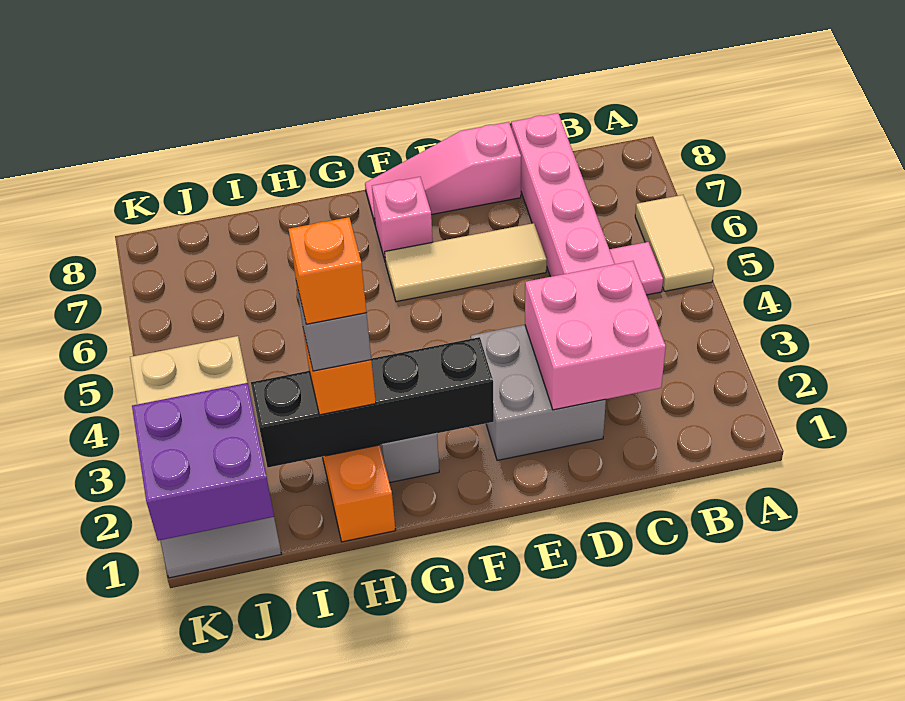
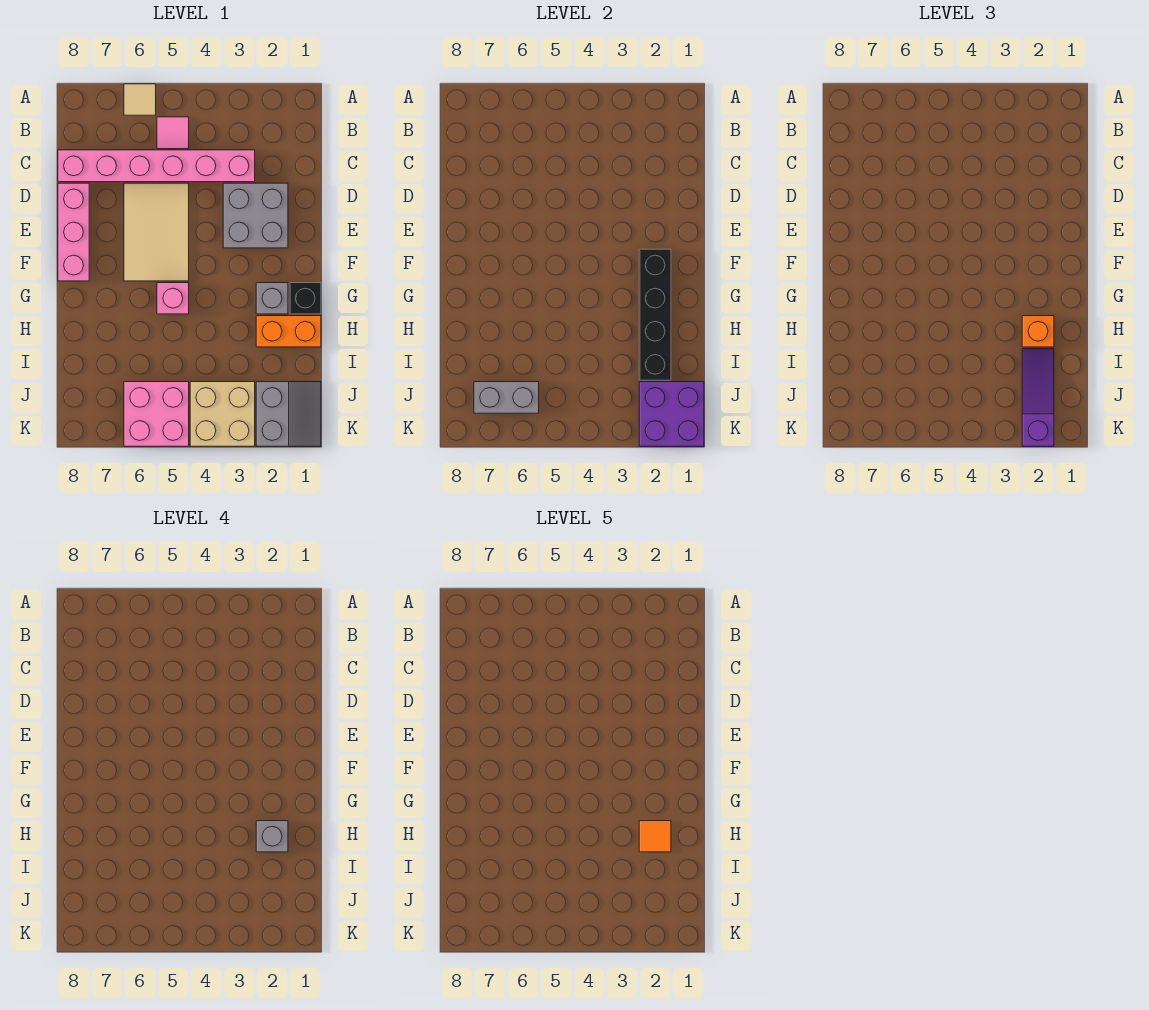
tan 1x2 tile [635,195,714,291] -> tan 1x1 tile [124,84,156,115]
pink 2x2 brick [525,261,666,410] -> pink 2x2 brick moved to [124,382,189,446]
tan 1x3 tile [385,223,547,302] -> tan 2x3 tile [124,183,189,281]
pink 1x3 slope [365,122,521,223] -> pink 1x3 brick [58,183,89,281]
pink 1x1 brick [372,177,433,260] -> pink 1x1 brick moved to [157,283,189,314]
none -> black 1x1 brick [289,283,321,314]
orange 1x1 brick [288,217,367,324] -> orange 1x1 tile [639,821,671,852]
none -> purple 1x3 slope [1022,349,1054,446]
none -> grey 1x2 brick [474,382,539,413]

